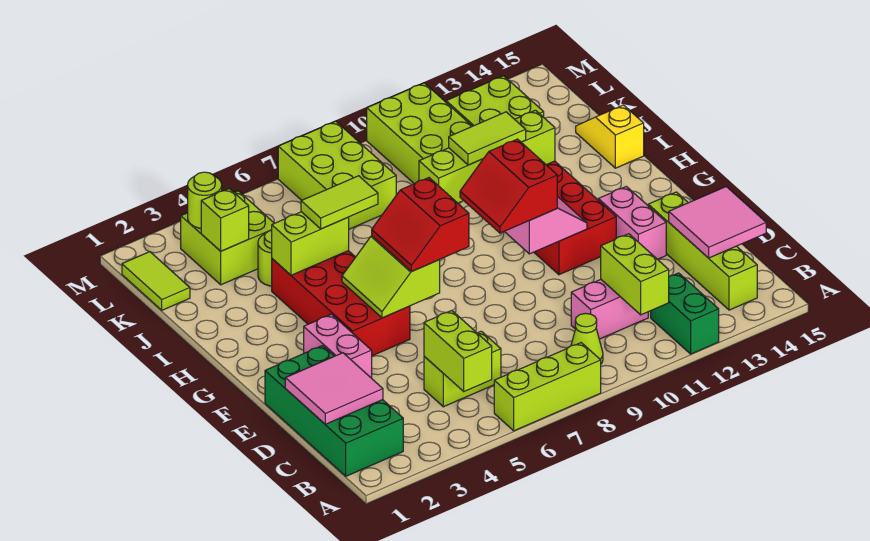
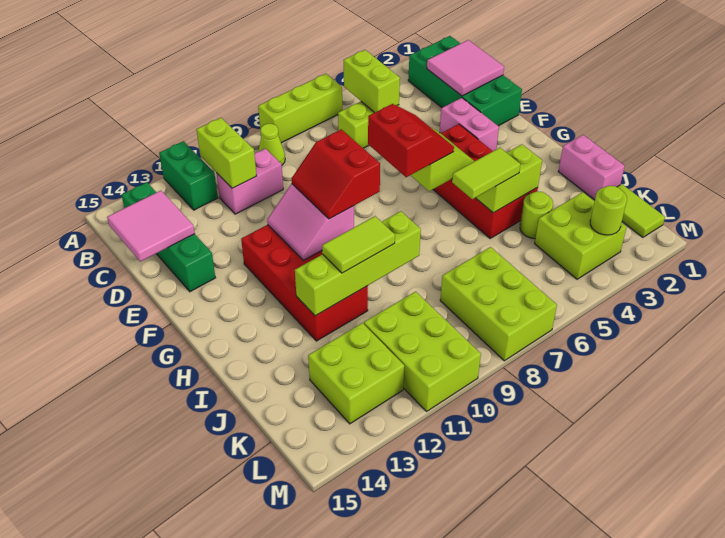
lime 1x4 brick [648,192,757,310] -> green 1x4 brick [122,182,215,292]
pink 1x2 brick [598,186,666,259] -> pink 1x2 brick moved to [558,135,625,200]
red 2x2 slope [460,139,557,233] -> red 2x2 slope turned to [292,129,380,219]
yellow 1x2 slope [576,105,644,168] -> none
lime 1x1 brick [201,189,249,251] -> none

